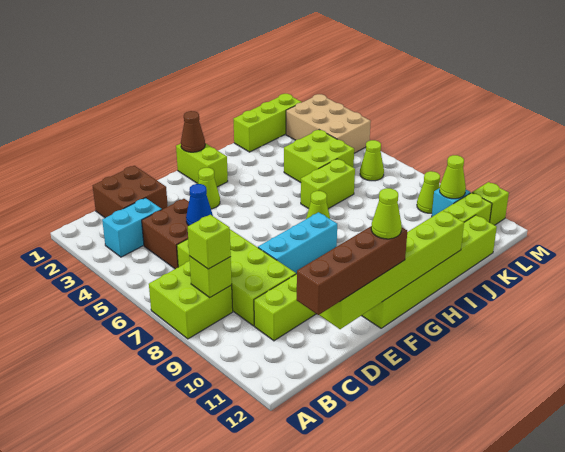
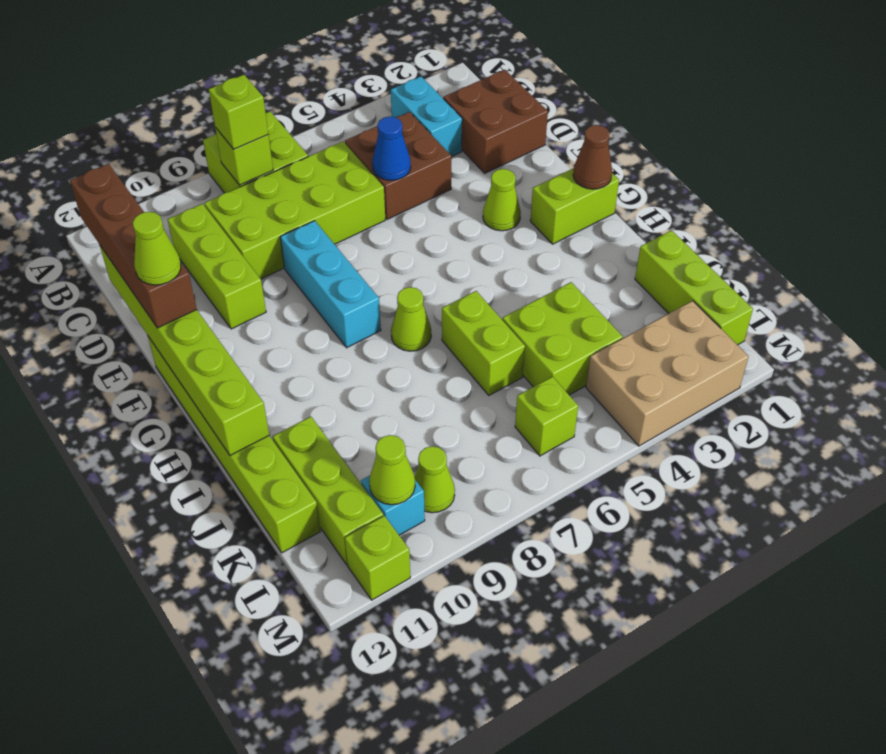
lime 1x1 cone [360,140,384,181] -> lime 1x1 brick [515,377,578,456]

